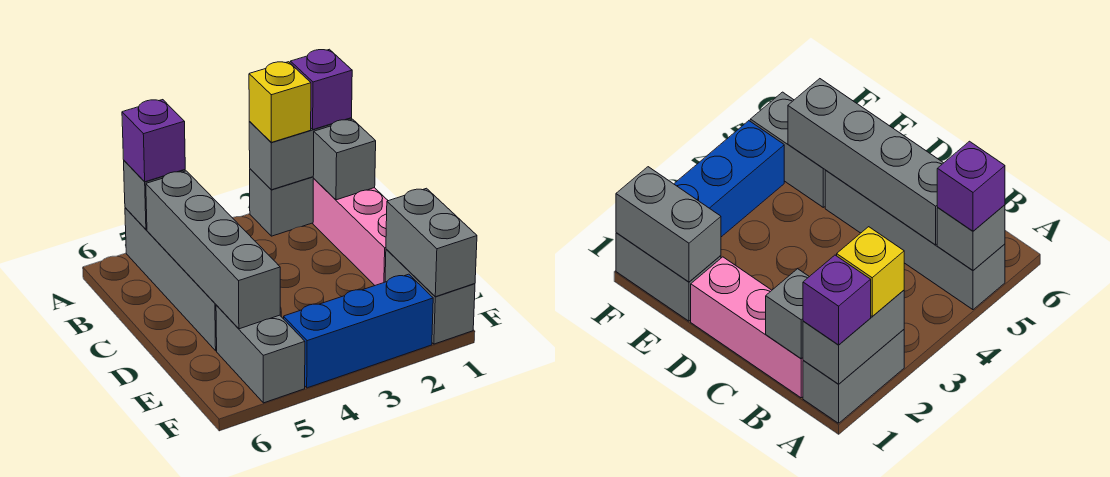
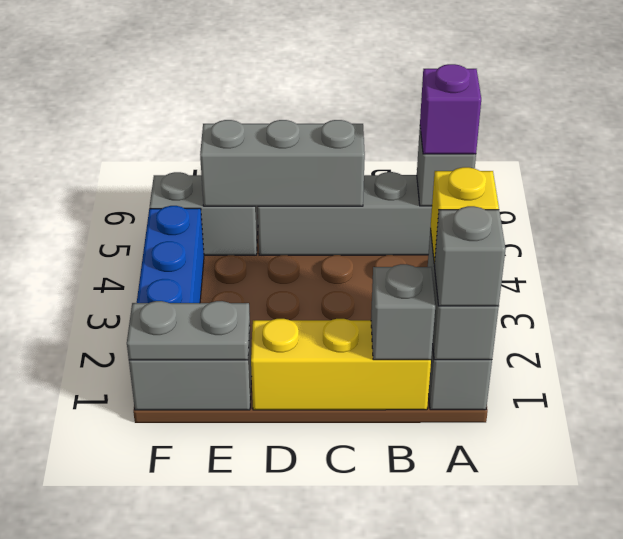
purple 1x1 brick [290,49,352,129] -> grey 1x1 brick [434,206,506,306]
pink 1x3 brick [313,179,388,285] -> yellow 1x3 brick [251,319,431,410]
grey 1x4 brick [146,171,280,329] -> grey 1x3 brick [200,120,365,207]
grey 1x2 brick [386,188,477,297] -> grey 1x2 plate [127,301,250,360]

